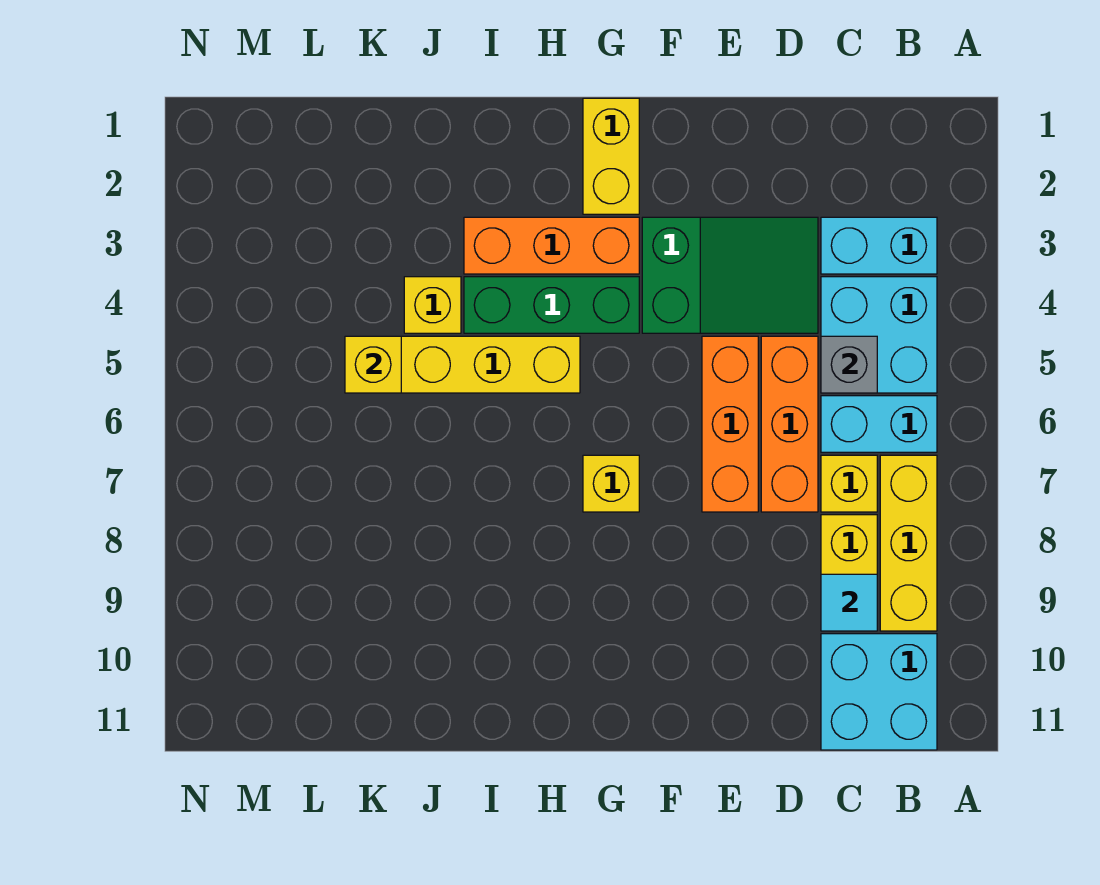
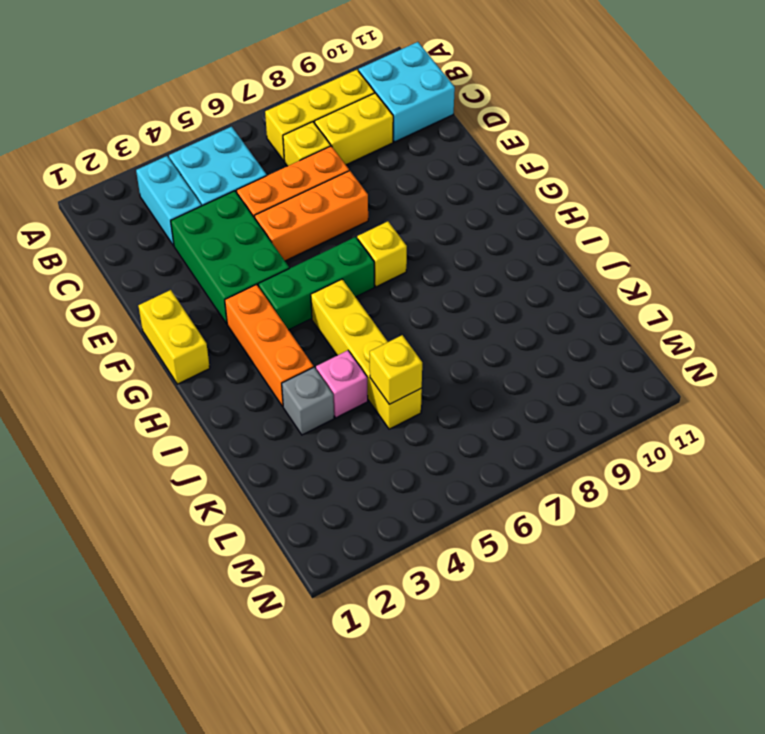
cyan 1x2 brick [821,396,937,452] -> none
grey 1x1 brick [821,336,877,393] -> grey 1x1 brick moved to [282,367,334,435]
cyan 1x1 tile [821,574,877,631] -> none
green 2x3 slope [642,217,818,333] -> green 2x3 brick [171,191,289,324]
yellow 1x2 brick [583,98,639,214] -> yellow 1x2 brick turned to [138,290,210,384]
green 1x3 brick [464,277,639,333] -> green 1x3 brick turned to [258,237,374,330]
yellow 1x1 brick [404,277,461,333] -> pink 1x1 brick [316,350,368,418]

